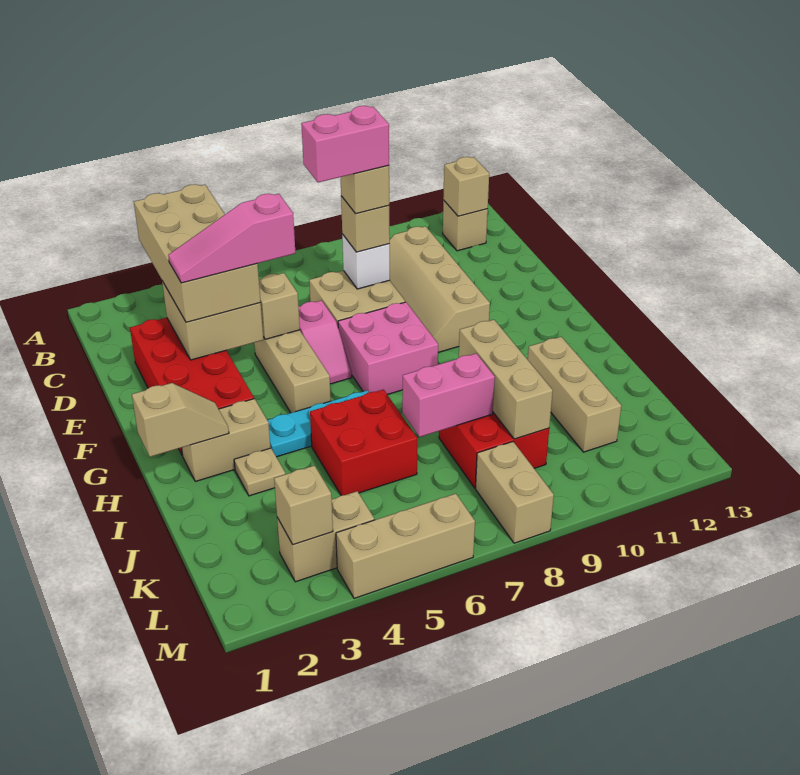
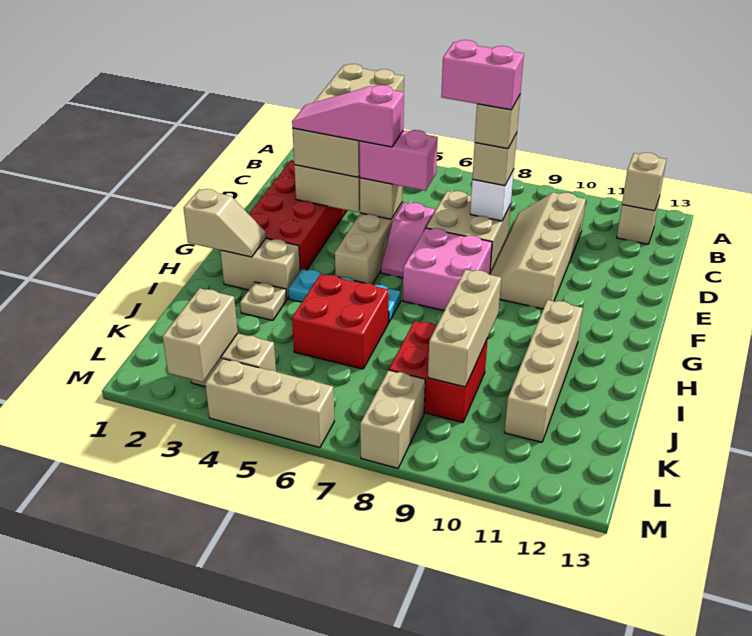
tan 1x3 brick [528,337,621,452] -> tan 1x4 brick [504,300,583,442]
pink 1x2 brick [402,354,495,437] -> pink 1x2 brick moved to [359,130,438,191]
tan 1x1 brick [274,466,333,545] -> tan 1x2 brick [163,288,238,382]

